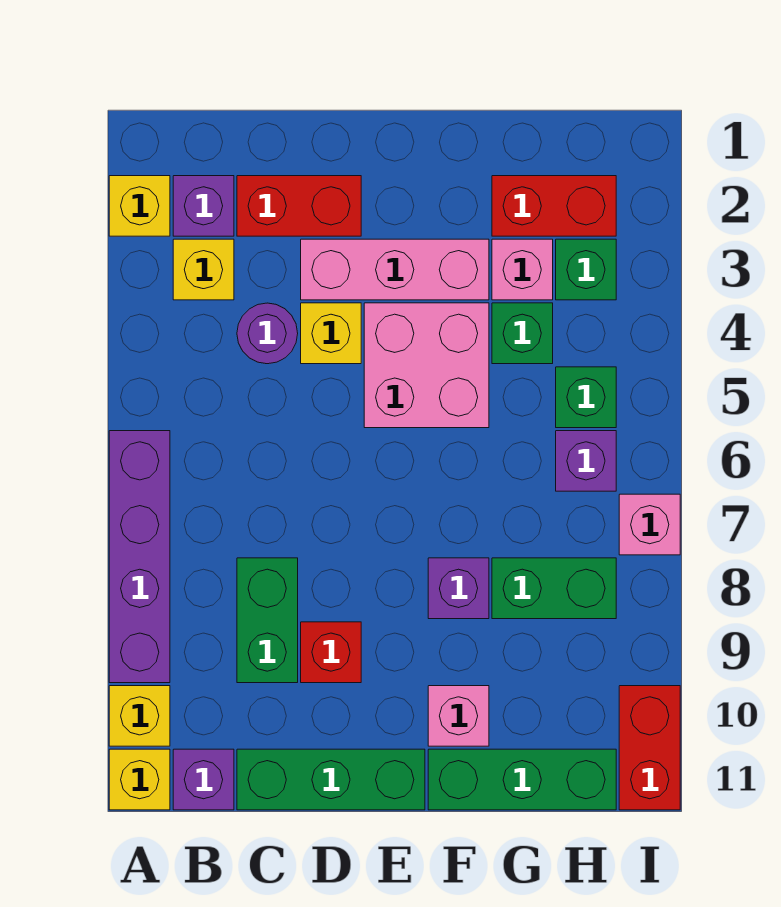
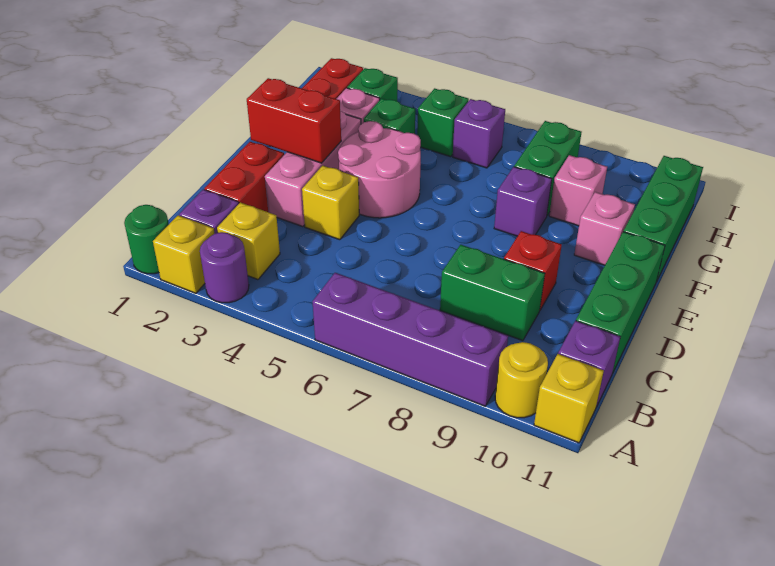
none -> green 1x1 round brick [124,205,169,274]
yellow 1x1 brick [109,686,170,746] -> yellow 1x1 round brick [495,342,548,418]
purple 1x1 round brick [237,303,298,364] -> purple 1x1 round brick moved to [200,232,249,303]
pink 2x2 brick [364,303,489,428] -> pink 2x2 round brick [338,121,421,218]
pink 1x1 brick [619,494,680,555] -> pink 1x1 brick moved to [549,155,607,226]
red 1x2 brick [619,686,680,810] -> red 1x2 brick moved to [247,78,341,163]

